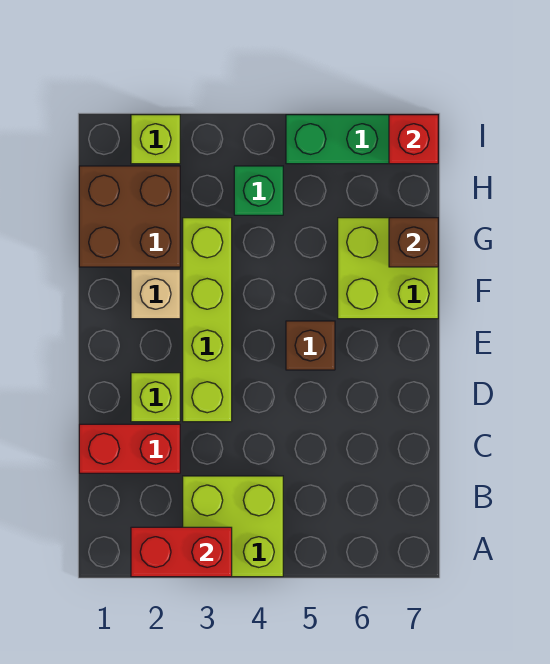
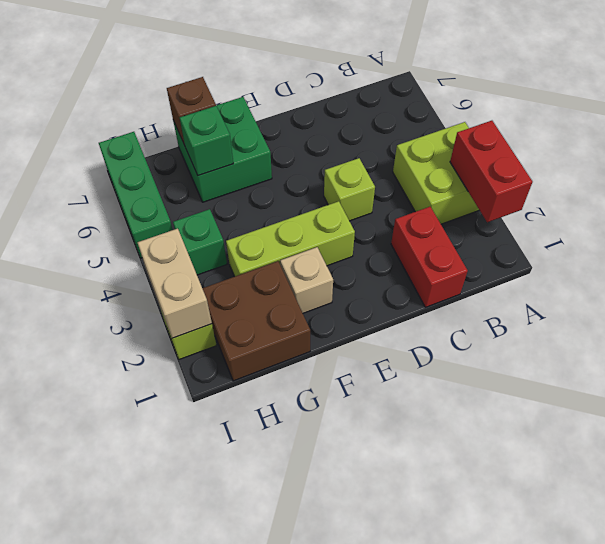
lime 1x1 brick [131,373,180,422] -> lime 1x1 brick moved to [324,158,375,221]
lime 1x4 brick [183,218,232,422] -> lime 1x3 brick [226,201,355,277]
brown 1x1 brick [286,321,335,370] -> none
lime 2x2 brick [338,218,438,319] -> green 2x2 brick [173,97,272,202]
none -> green 1x1 brick [180,106,233,176]
none -> tan 1x2 brick [138,229,212,338]
red 1x1 brick [389,115,438,164] -> none

